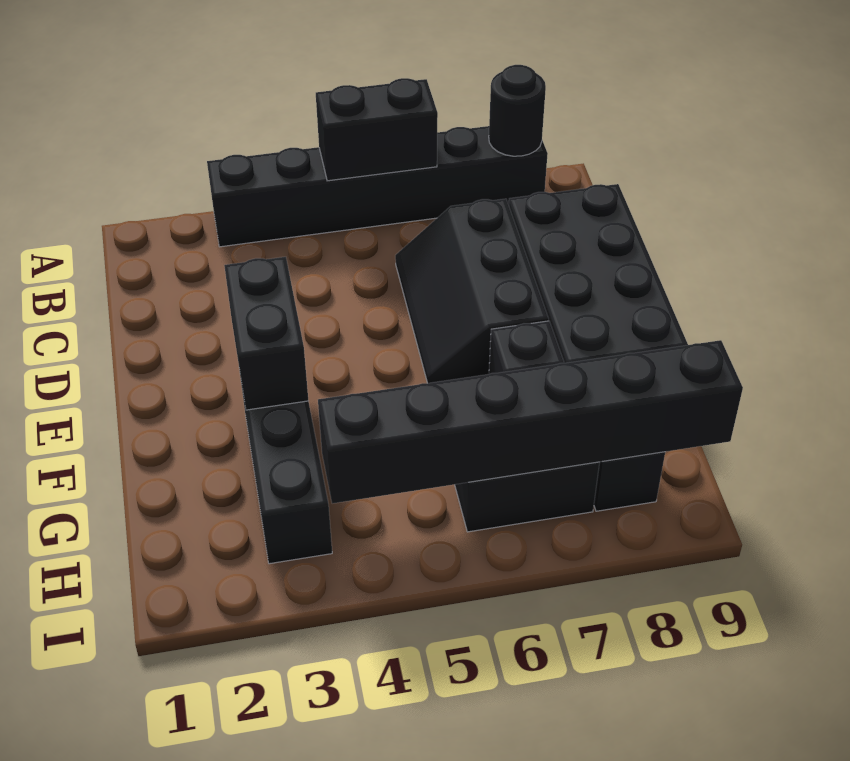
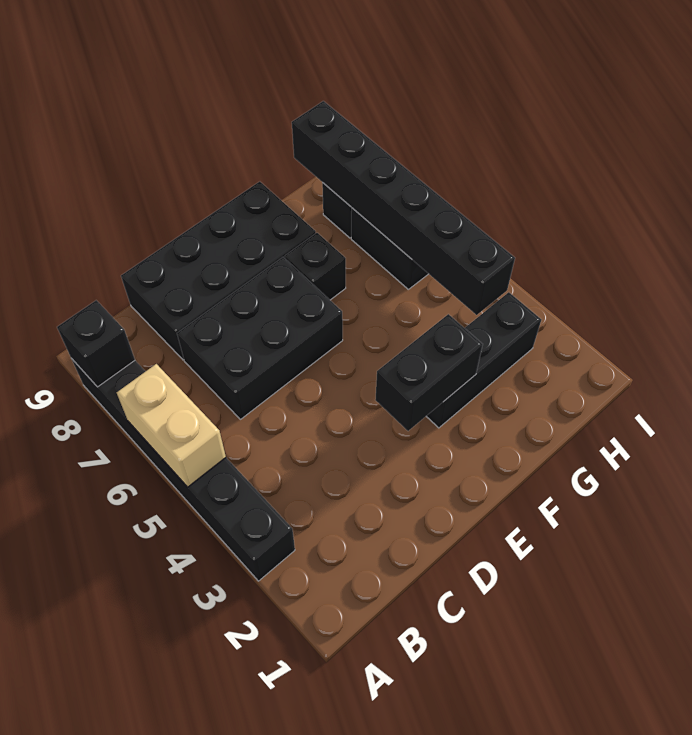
black 1x2 brick [316,78,438,181] -> tan 1x2 brick [117,364,226,487]
black 1x1 round brick [489,65,546,156] -> black 1x1 brick [57,300,135,387]
black 2x3 slope [395,199,549,383] -> black 2x3 brick [177,257,343,419]

